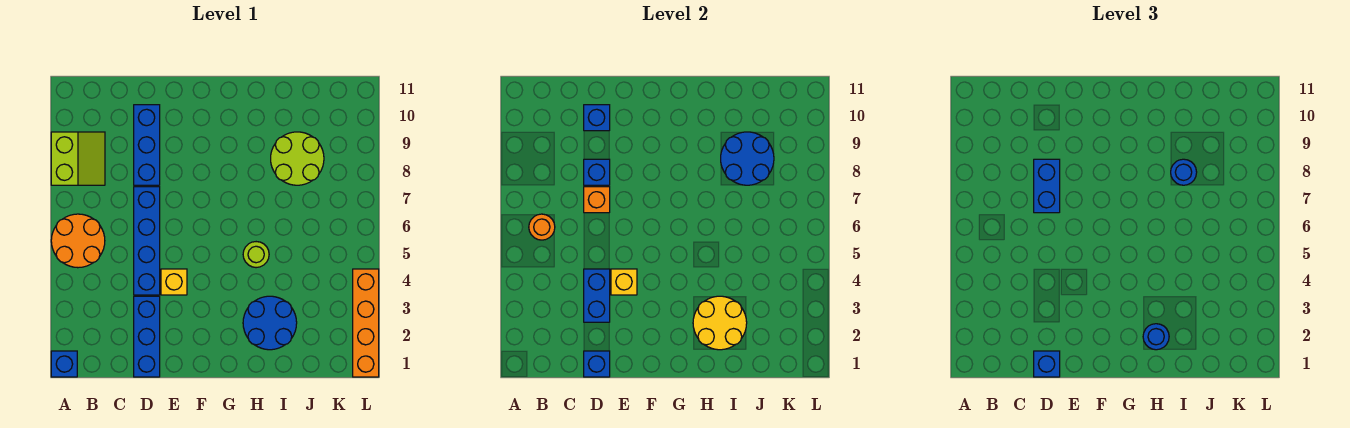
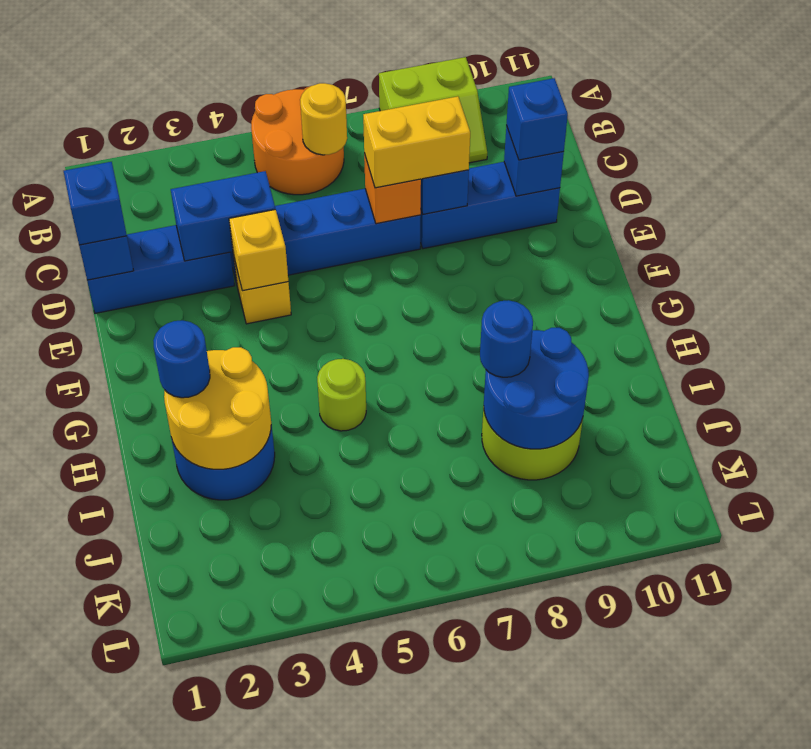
blue 1x1 brick [51,351,77,377] -> blue 1x1 brick moved to [506,78,568,160]
orange 1x1 round brick [529,214,555,240] -> yellow 1x1 round brick [300,83,347,155]
blue 1x2 brick [1034,159,1060,213] -> yellow 1x2 brick [363,96,470,188]
orange 1x4 brick [353,269,379,377] -> none

